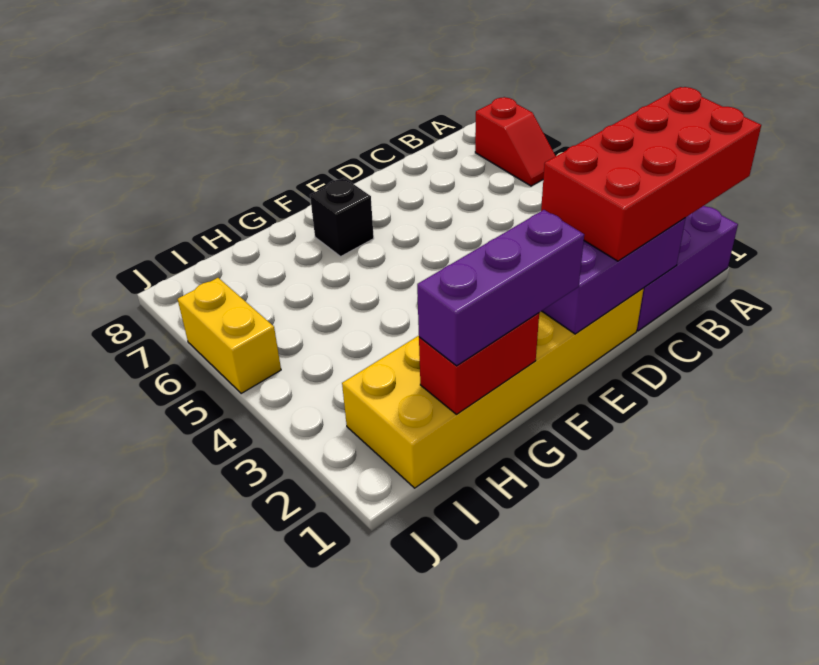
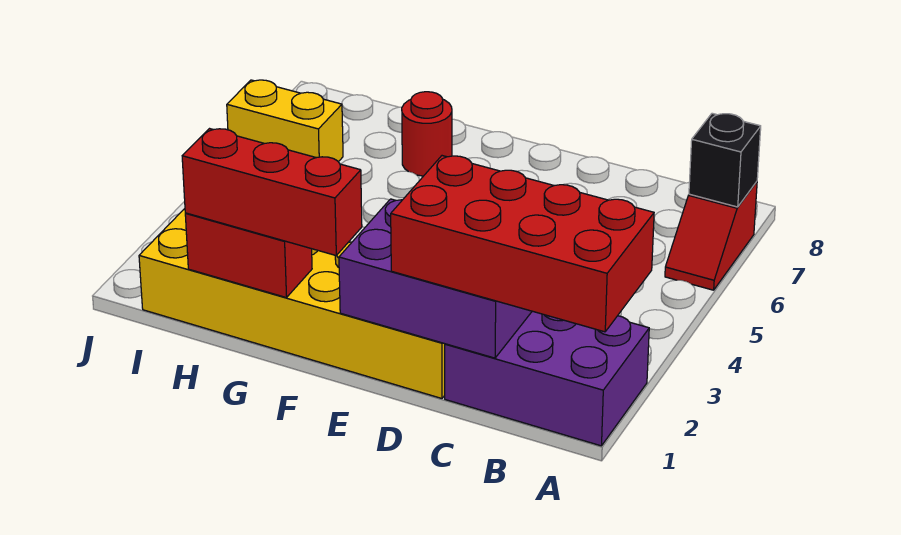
purple 1x3 brick [417,210,584,366] -> red 1x3 brick [182,129,362,256]
black 1x1 brick [310,178,374,256] -> black 1x1 brick moved to [689,113,761,207]
none -> red 1x1 round brick [402,92,452,176]
yellow 1x2 brick [178,278,281,393] -> yellow 1x2 brick turned to [227,80,343,162]

